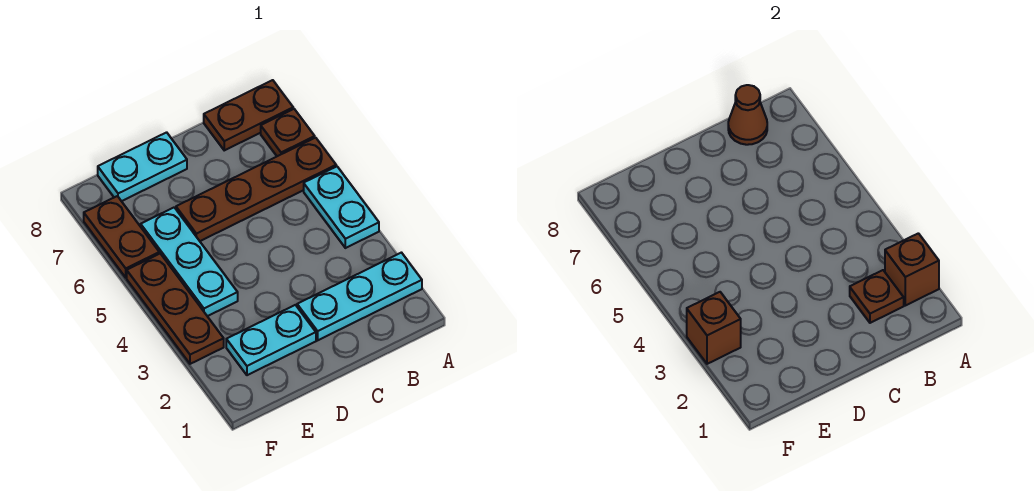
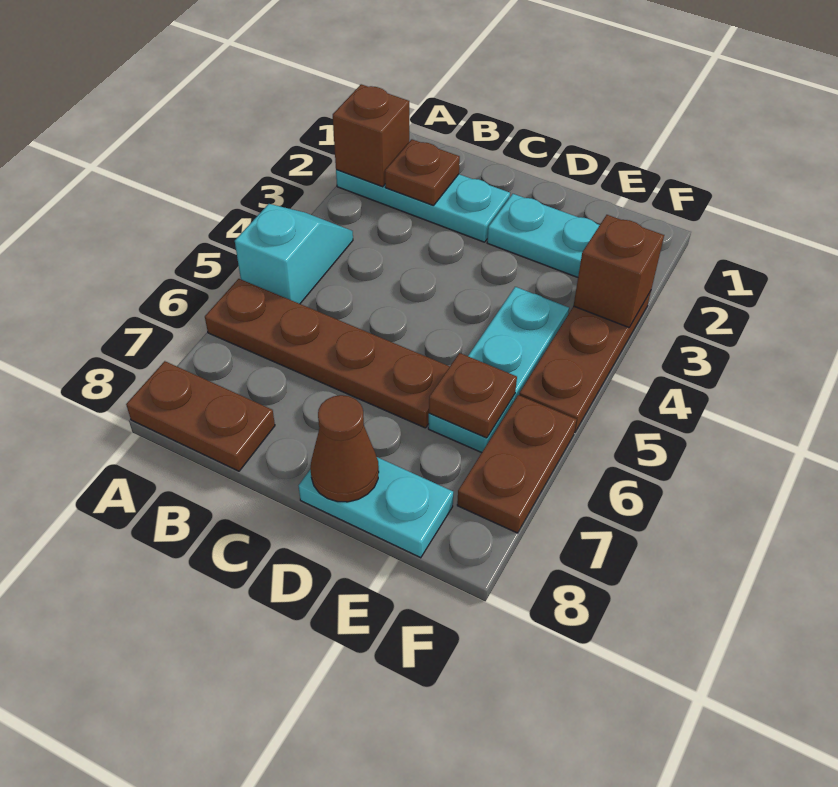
cyan 1x2 plate [304,166,379,248] -> cyan 1x2 slope [235,204,353,304]
brown 1x1 plate [261,109,315,156] -> brown 1x1 plate moved to [429,353,517,438]
brown 1x1 cone [728,85,767,145] -> brown 1x1 cone moved to [310,395,379,502]

